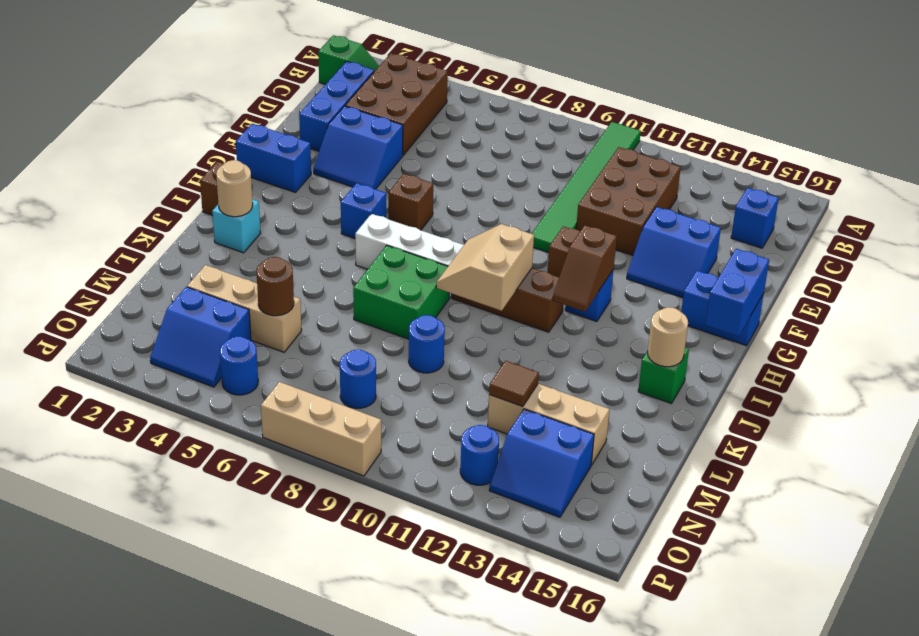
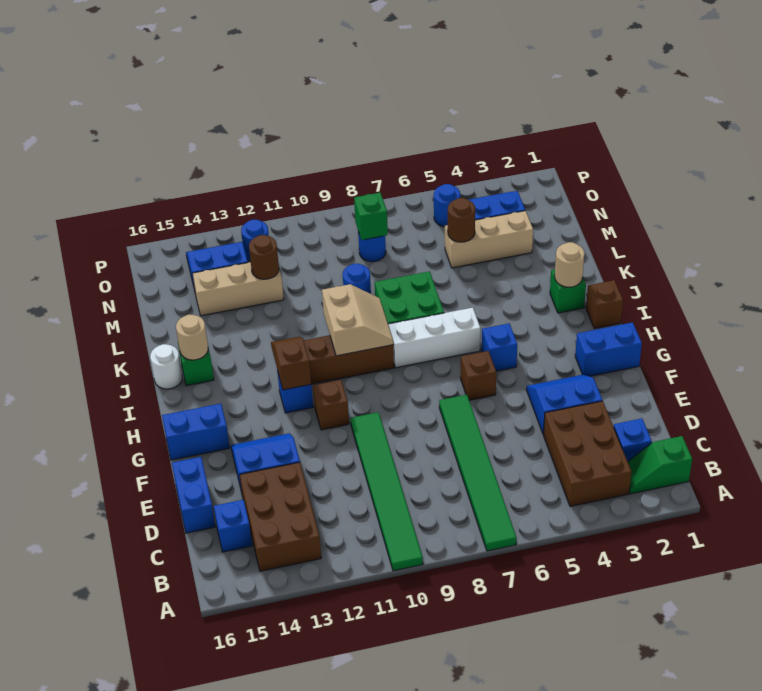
none -> green 1x6 tile [439,395,517,551]
blue 1x3 brick [299,61,374,151] -> blue 1x1 brick [614,418,652,462]
brown 2x3 brick [576,147,681,255] -> brown 2x3 brick moved to [239,462,321,571]
blue 1x2 brick [705,249,769,336] -> blue 1x2 brick moved to [172,457,215,533]
cyan 1x1 brick [212,199,261,253] -> green 1x1 brick [550,269,586,313]
none -> white 1x1 round brick [150,344,182,389]
brown 1x1 tile [489,361,539,407] -> brown 1x1 round brick [249,235,279,279]
none -> green 1x1 brick [354,193,388,240]
tan 1x3 brick [261,382,381,476] -> none

